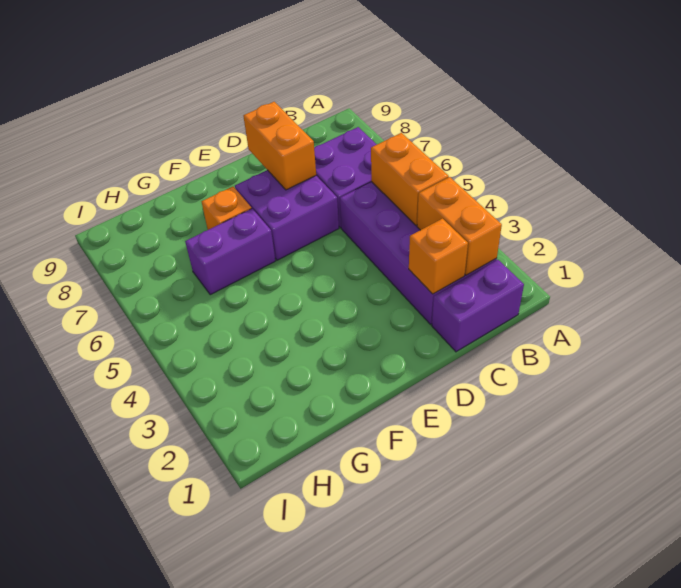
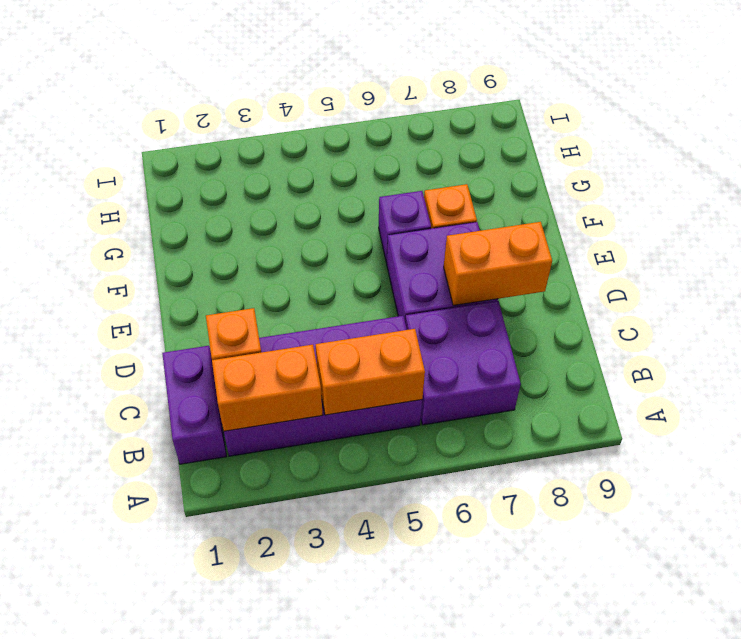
purple 1x2 brick [185,209,275,295] -> purple 1x1 brick [379,191,431,263]

